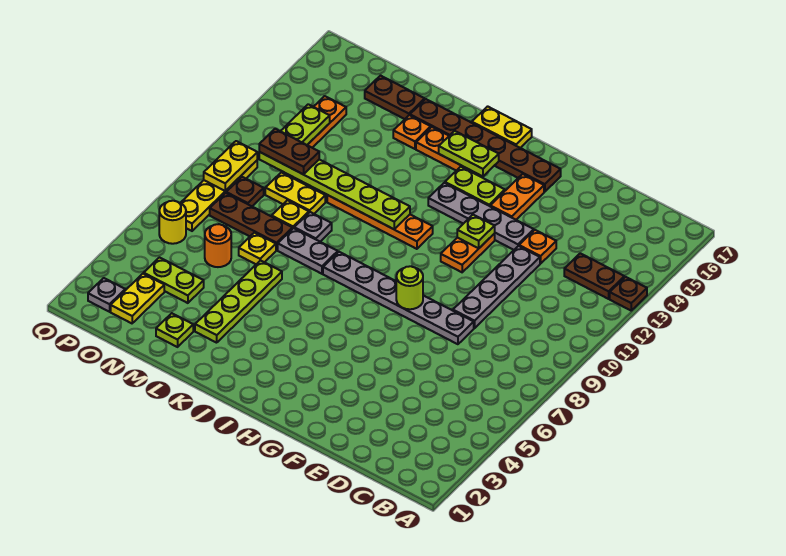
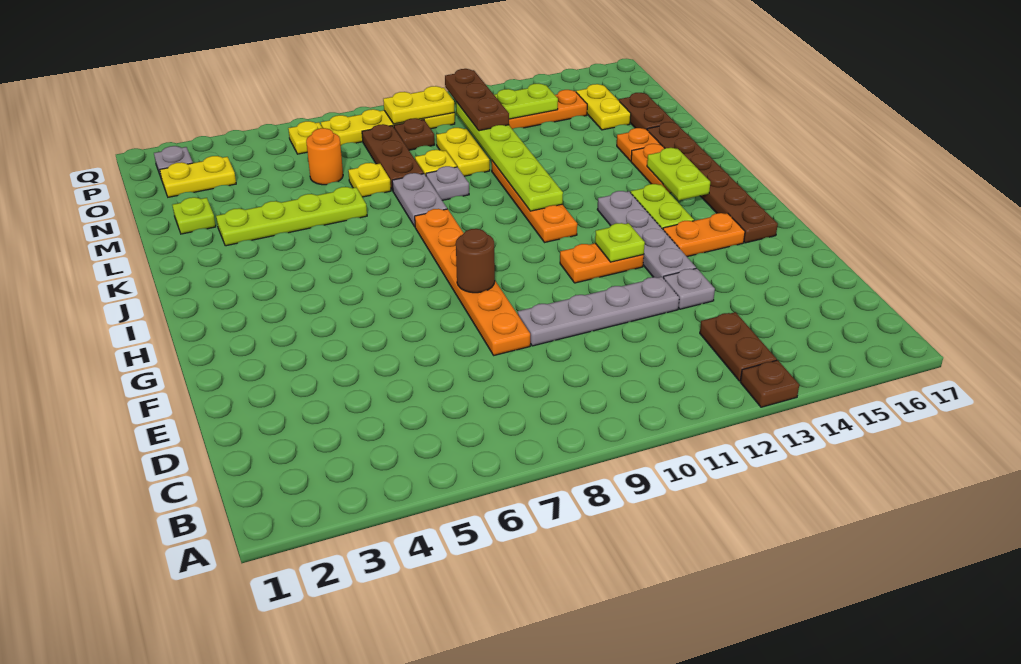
grey 1x6 plate [323,252,474,344] -> orange 1x6 plate [415,209,530,355]
orange 1x1 plate [519,230,556,264] -> grey 1x1 plate [664,268,715,309]
lime 1x1 round brick [396,266,423,309] -> brown 1x1 round brick [456,229,495,293]
yellow 1x2 plate [472,106,532,148] -> yellow 1x2 plate moved to [576,84,631,130]
lime 1x2 plate [144,258,204,303] -> none
brown 1x2 plate [259,129,319,174] -> brown 1x3 plate [445,69,509,131]
yellow 1x1 round brick [159,201,186,244] -> yellow 1x1 plate [288,121,322,154]

